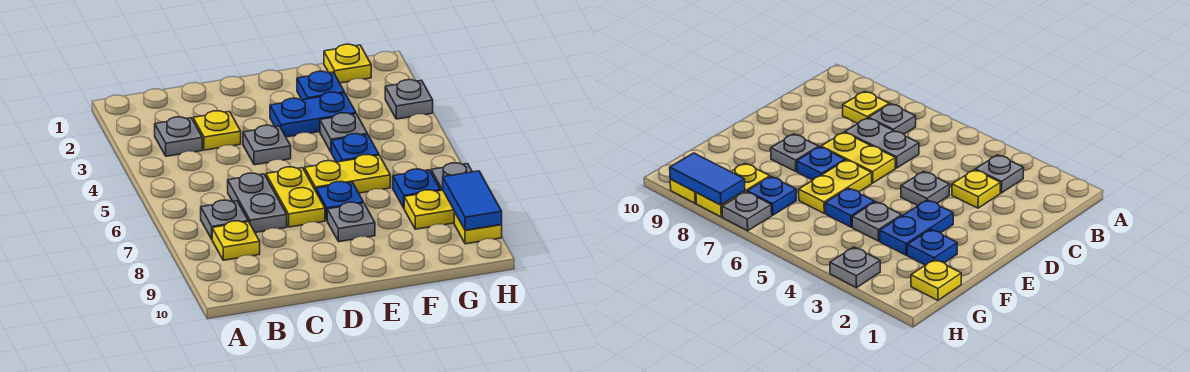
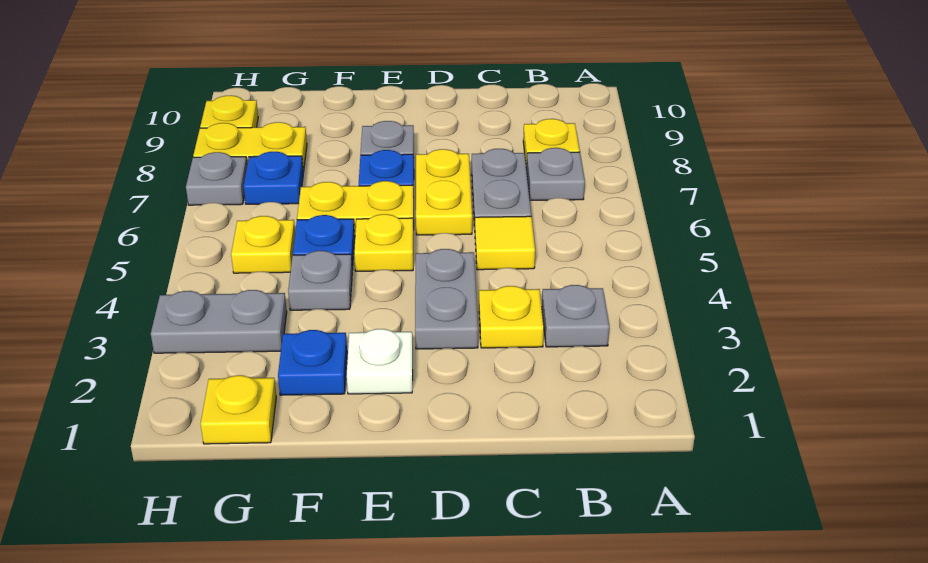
none -> yellow 1x1 tile [475,216,535,270]
grey 1x1 plate [243,125,291,165] -> grey 1x2 plate [415,249,478,349]
none -> white 1x1 plate [347,329,413,394]
blue 1x2 plate [270,92,356,137] -> none
none -> yellow 1x1 plate [354,214,413,271]
none -> yellow 1x1 plate [231,216,295,273]
grey 1x1 plate [385,80,433,119] -> grey 1x2 plate [151,290,287,353]
blue 1x2 tile [443,171,502,230] -> none

